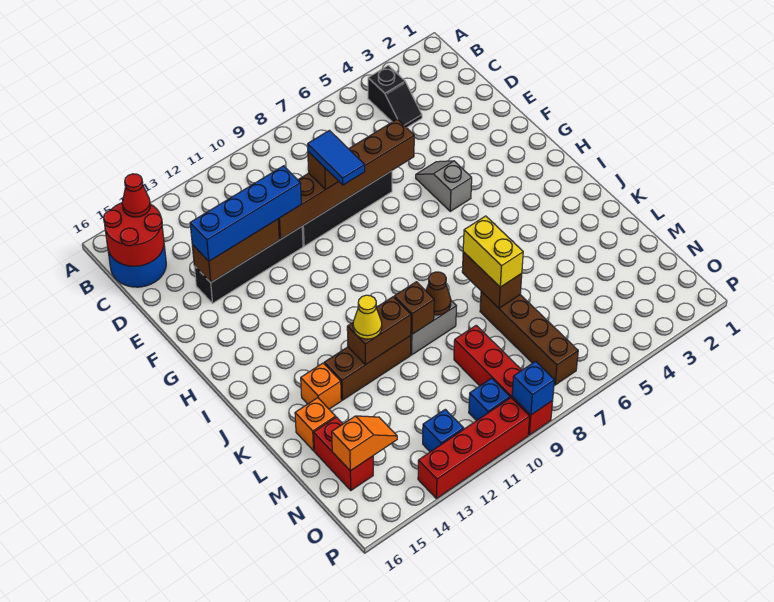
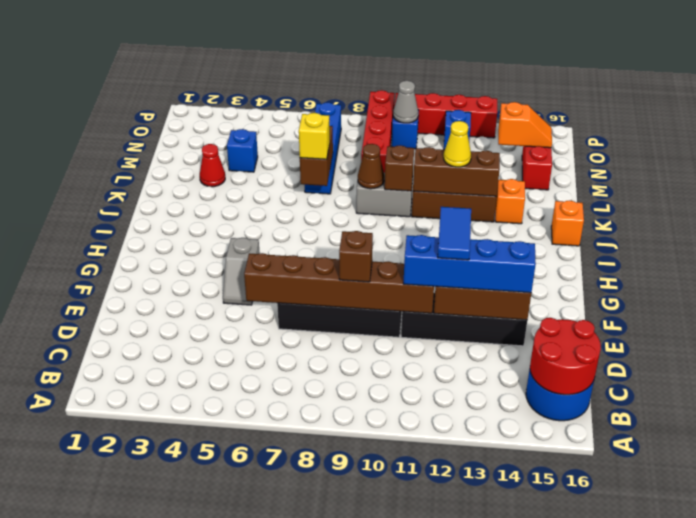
black 1x2 slope [368,65,422,128] -> none
red 1x1 cone [122,174,150,217] -> red 1x1 cone moved to [200,144,225,187]
blue 1x2 tile [308,130,365,185] -> blue 1x2 tile moved to [438,207,471,260]
yellow 1x2 brick [463,216,523,287] -> yellow 1x1 brick [299,113,330,159]
brown 1x2 brick [347,297,411,365] -> brown 1x3 brick [413,147,500,196]
brown 1x4 brick [480,291,578,385] -> blue 1x4 brick [305,102,341,194]
orange 1x1 brick [295,398,336,451] -> orange 1x1 brick moved to [551,200,584,246]
orange 1x2 slope [332,416,397,471] -> orange 1x2 slope turned to [498,102,552,148]
none -> grey 1x1 cone [393,81,418,123]
blue 1x1 brick [512,361,554,415] -> blue 1x1 brick moved to [227,129,258,172]

